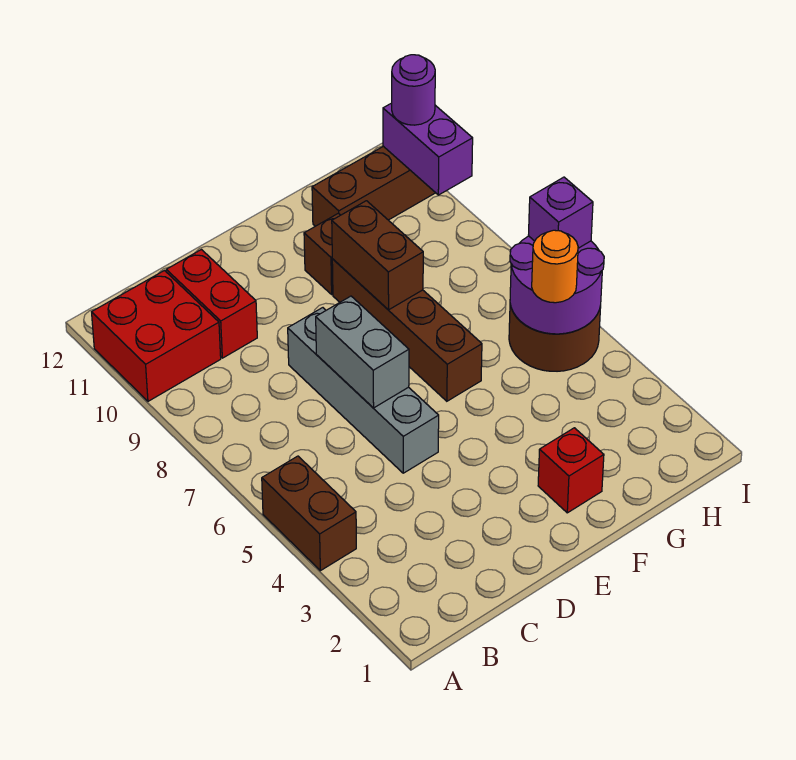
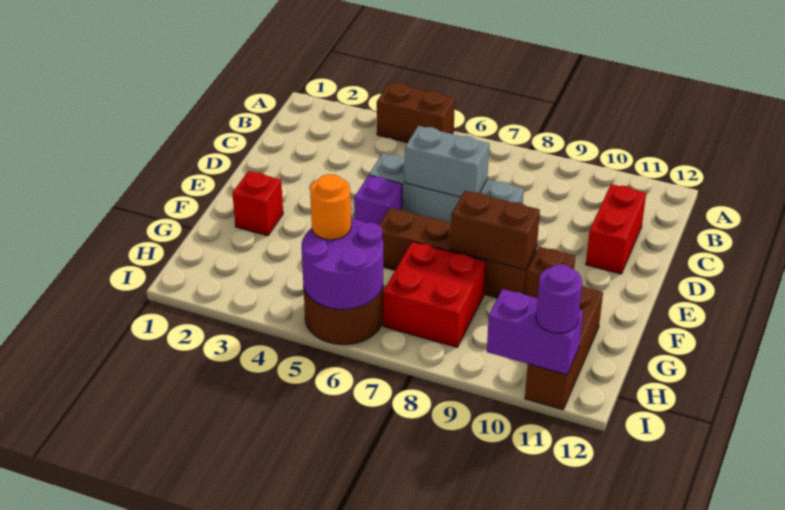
red 2x2 brick [92,271,221,401] -> red 2x2 brick moved to [383,242,486,347]
red 1x2 brick [166,250,257,358] -> red 1x2 brick turned to [586,184,646,274]
purple 1x1 brick [528,177,593,248] -> purple 1x1 brick moved to [354,175,402,225]

